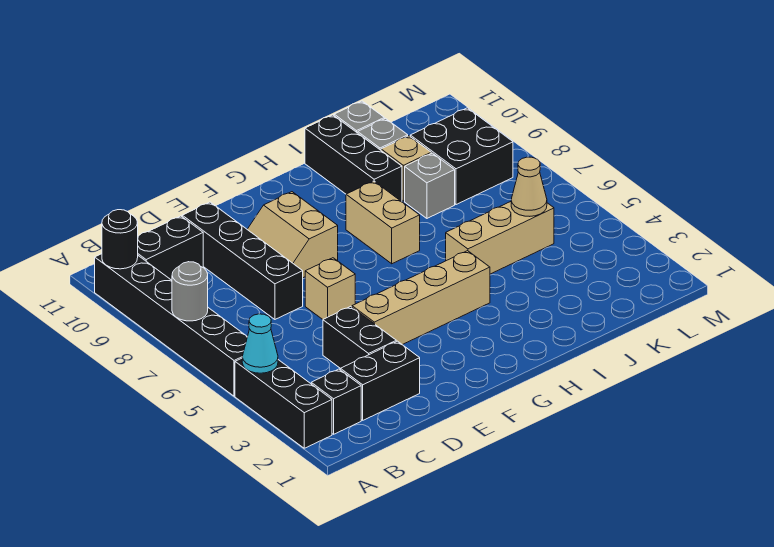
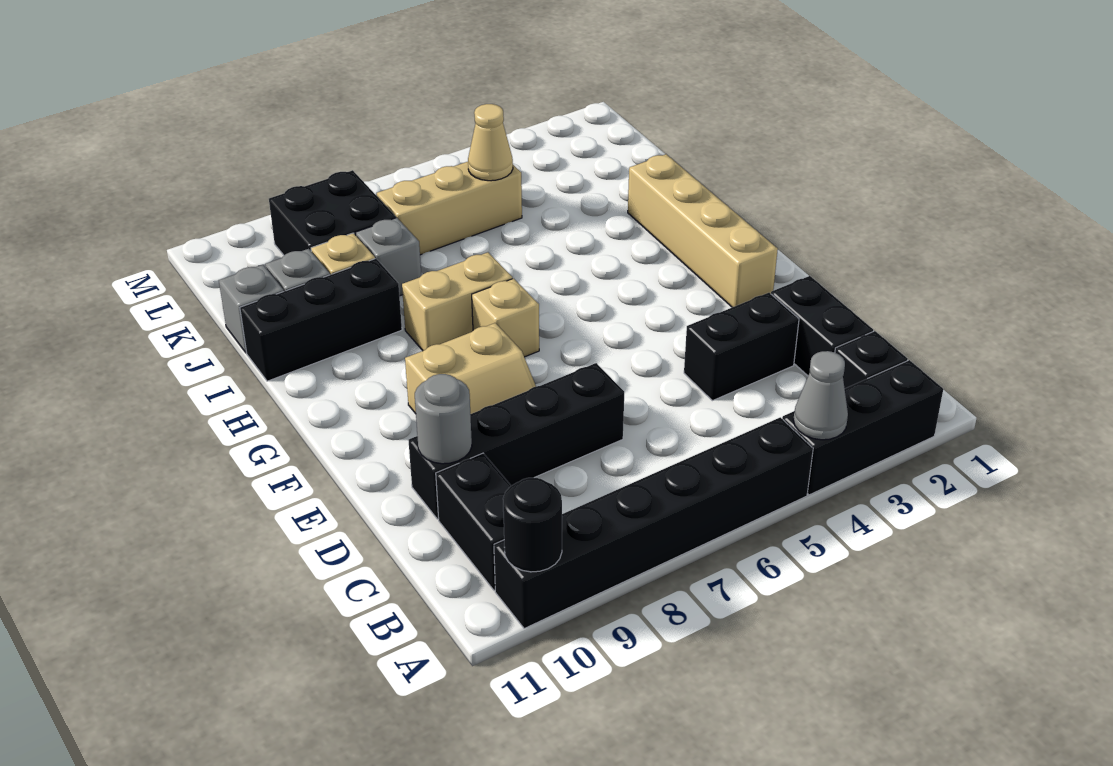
cyan 1x1 cone [242,314,278,373] -> grey 1x1 cone [793,351,848,440]
grey 1x1 round brick [172,262,208,321] -> grey 1x1 round brick moved to [415,374,472,464]
tan 1x4 brick [352,251,490,345] -> tan 1x4 brick moved to [628,154,778,307]
tan 1x1 brick [305,258,355,319] -> tan 1x1 brick moved to [472,278,539,357]
tan 1x3 brick [446,202,554,274] -> tan 1x3 brick turned to [377,162,522,255]

